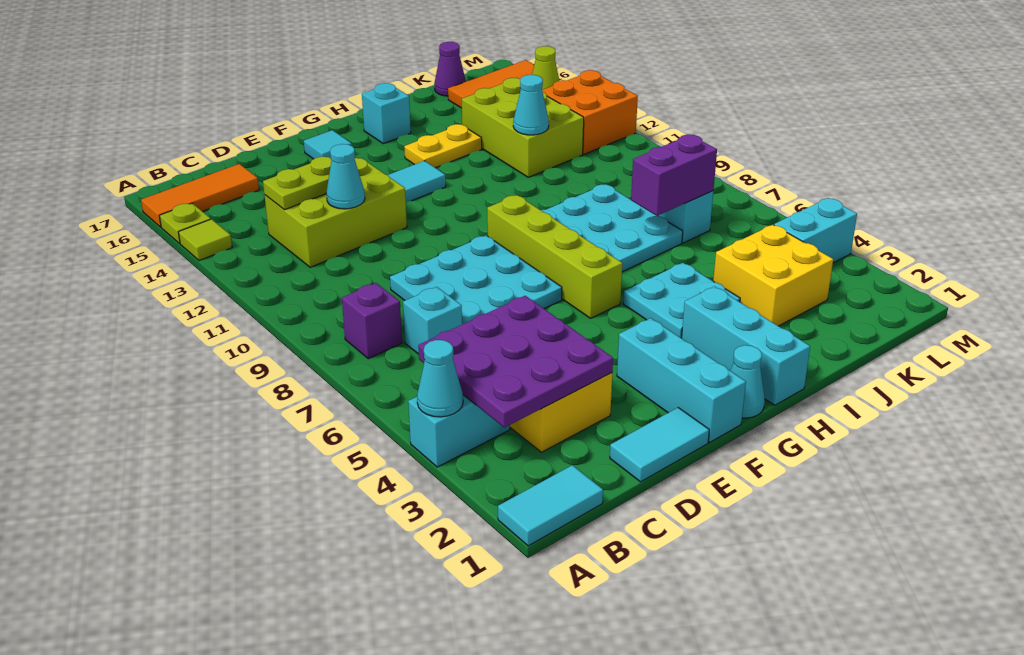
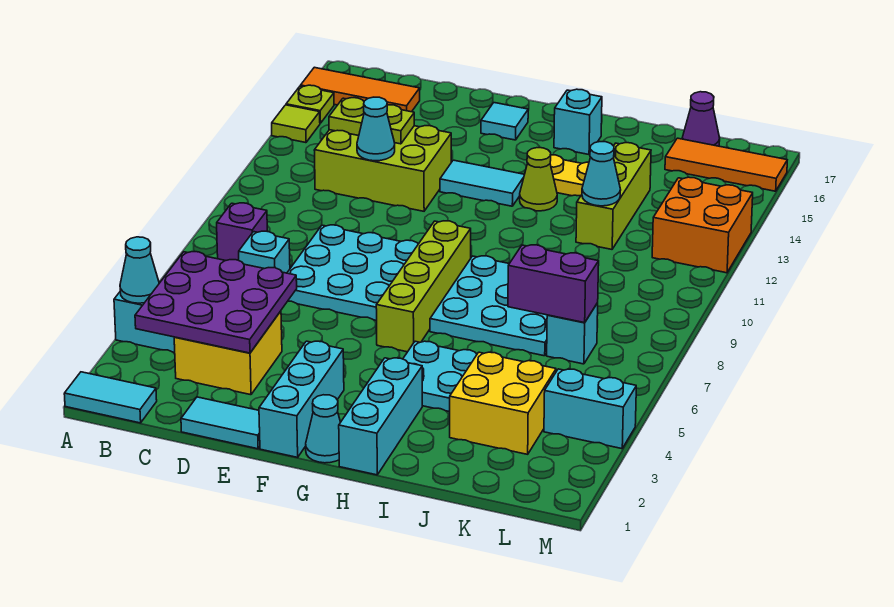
lime 2x3 brick [462,78,584,177] -> lime 1x3 brick [576,143,651,249]
lime 1x1 cone [532,46,559,90] -> lime 1x1 cone moved to [520,147,557,211]

